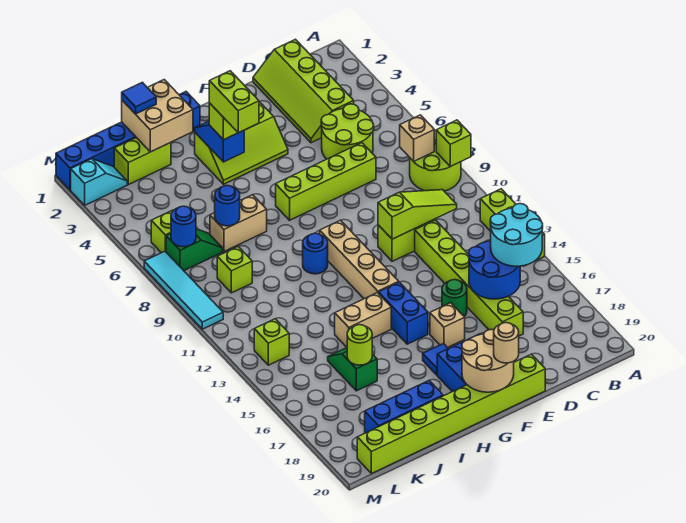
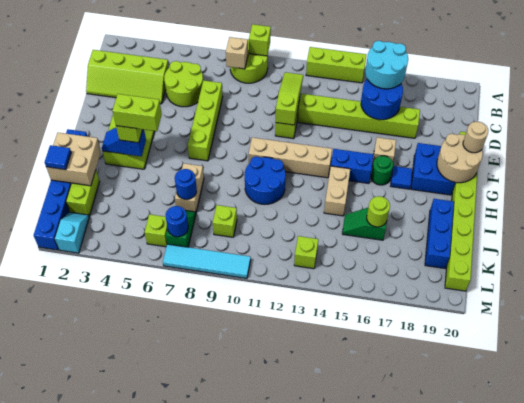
green 1x1 round brick [442,280,467,316] -> green 1x1 round brick moved to [371,156,393,185]
blue 1x1 round brick [303,233,328,274] -> blue 2x2 round brick [245,157,286,204]

